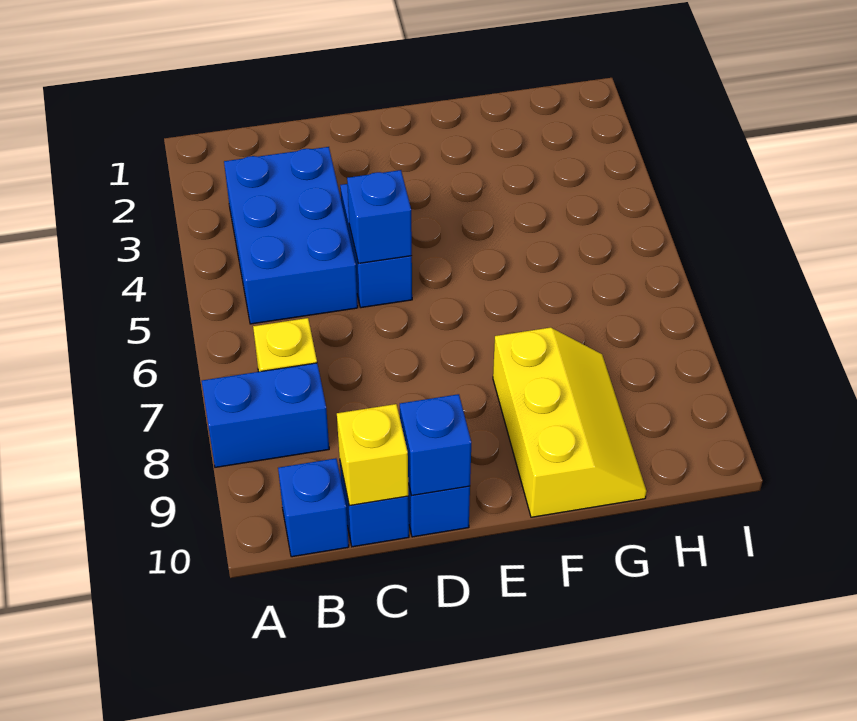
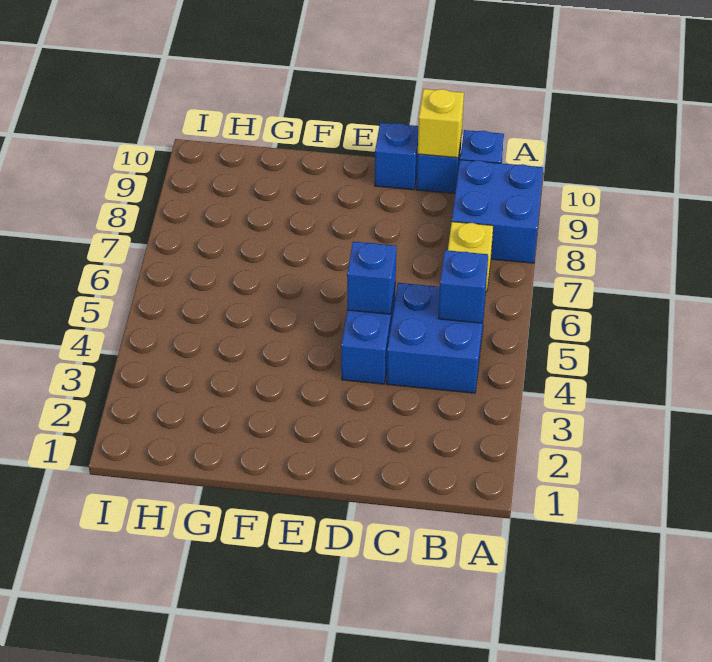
blue 1x2 brick [202,363,329,467] -> blue 2x2 brick [452,160,543,263]
blue 2x3 brick [224,147,358,324] -> blue 2x2 brick [387,283,486,393]
blue 1x1 brick [400,394,471,496] -> blue 1x1 brick moved to [438,250,488,323]
yellow 2x3 slope [493,328,647,517] -> none

